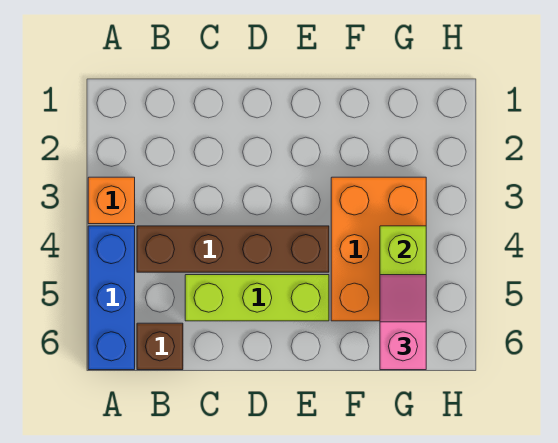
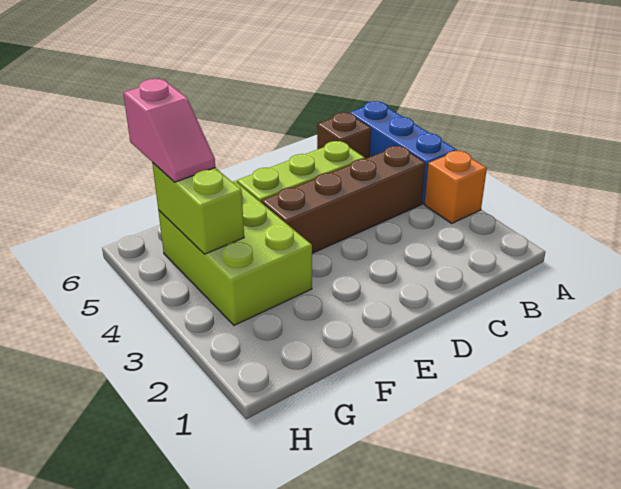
orange 2x3 brick [331,177,426,321] -> lime 2x3 brick [158,181,312,325]

